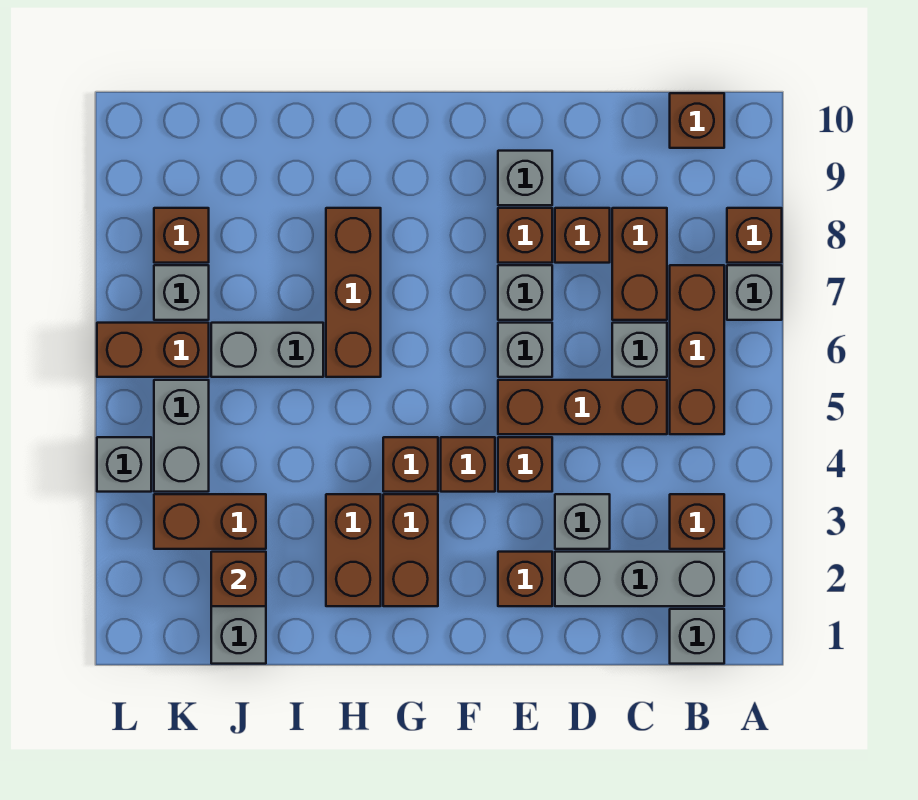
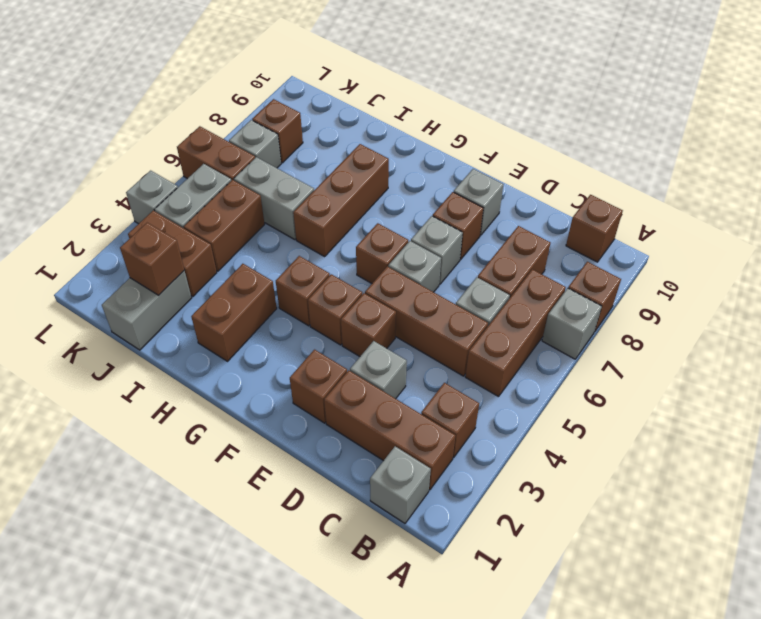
grey 1x3 brick [555,552,724,606] -> brown 1x3 brick [324,370,455,490]
brown 1x1 brick [555,208,610,263] -> brown 1x1 brick moved to [356,223,408,283]
brown 1x2 brick [383,494,438,606] -> brown 1x2 brick moved to [184,180,265,271]

